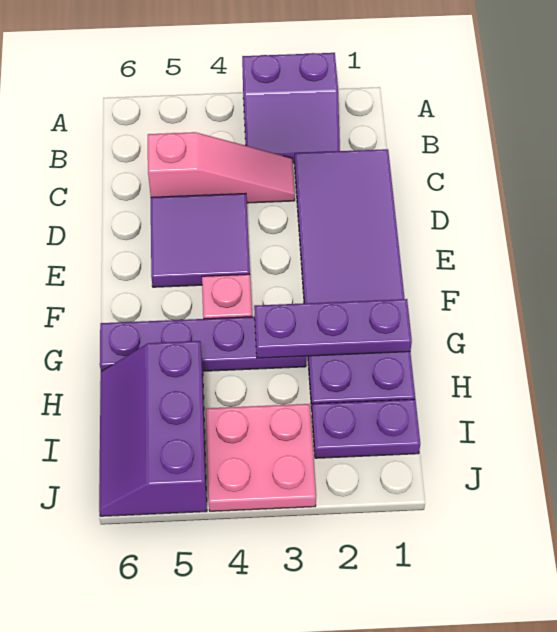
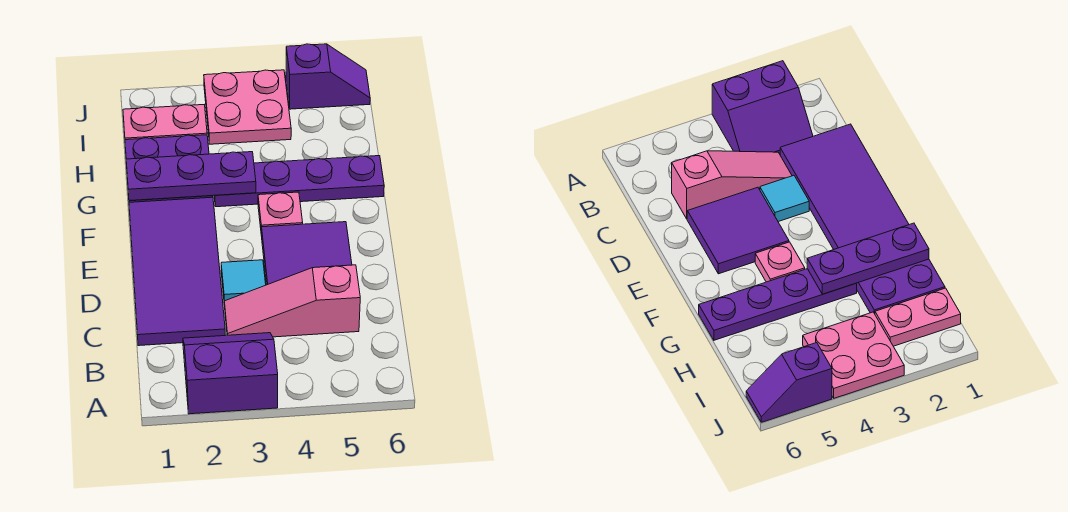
none -> cyan 1x1 tile [221,260,266,305]
purple 2x3 slope [99,341,207,516] -> purple 1x2 slope [286,44,370,109]
purple 1x2 plate [312,399,420,458] -> pink 1x2 plate [123,105,207,140]

